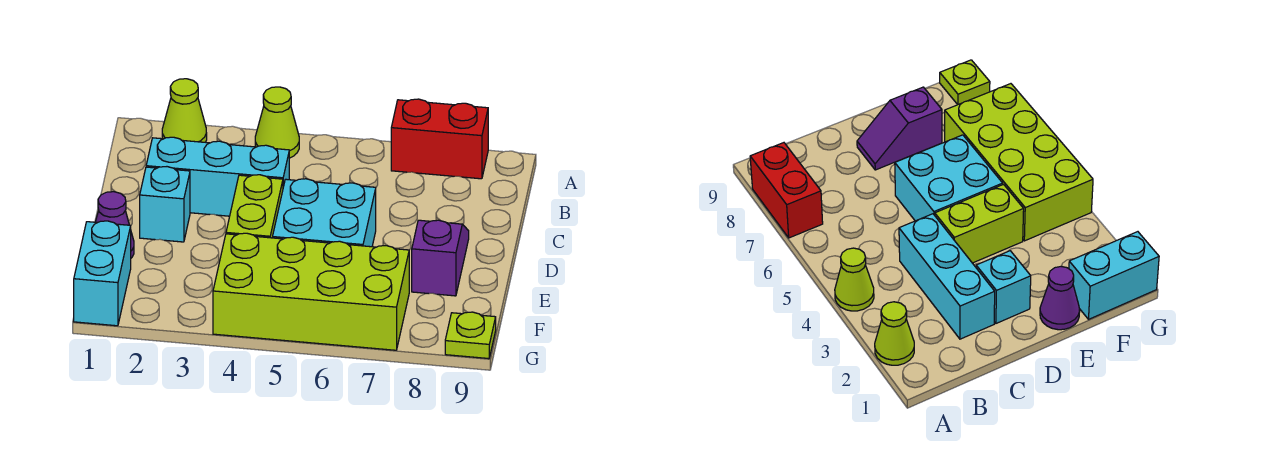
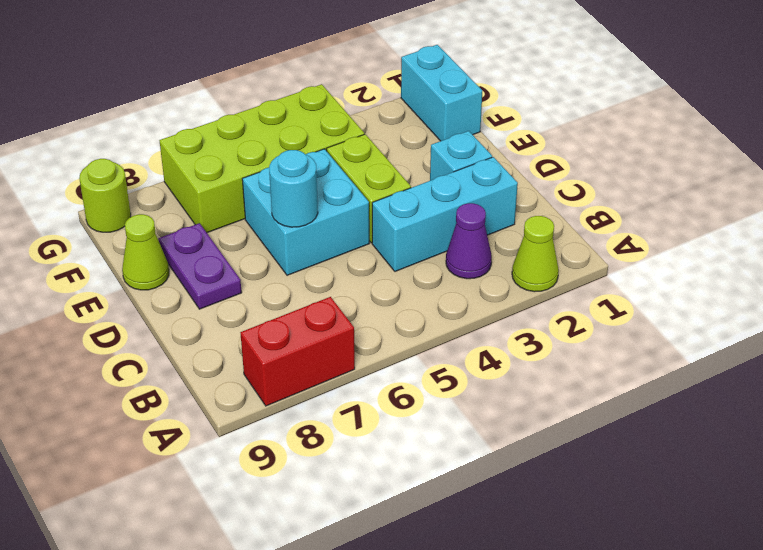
lime 1x1 cone [255,87,299,158] -> lime 1x1 cone moved to [122,214,169,290]
none -> cyan 1x1 round brick [269,150,318,227]
purple 1x2 slope [412,220,469,296] -> purple 1x2 plate [158,223,242,309]
purple 1x1 cone [96,192,134,258] -> purple 1x1 cone moved to [446,203,492,279]
lime 1x1 plate [445,312,496,359] -> lime 1x1 round brick [79,159,131,232]

